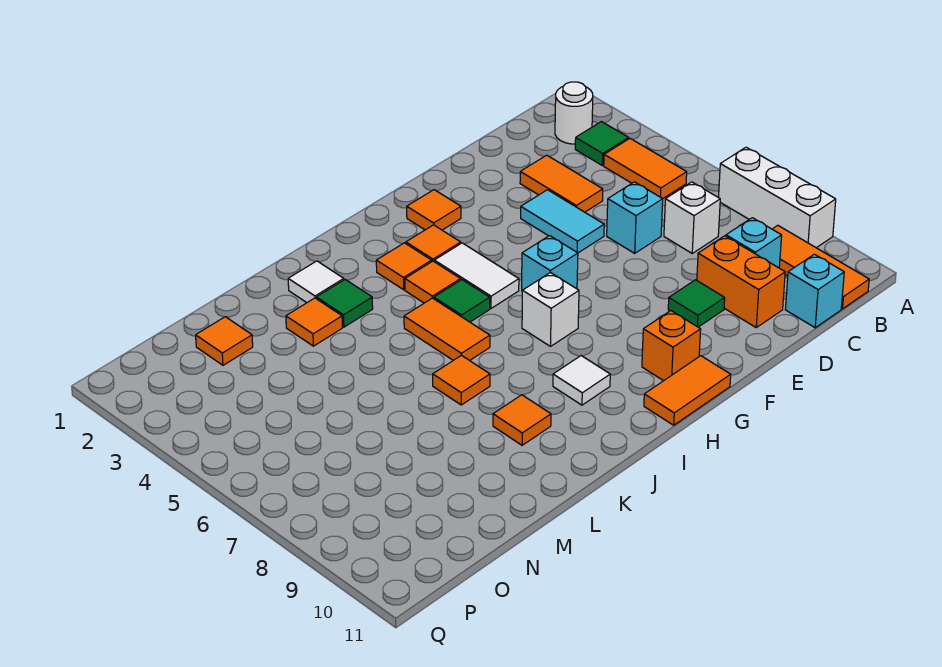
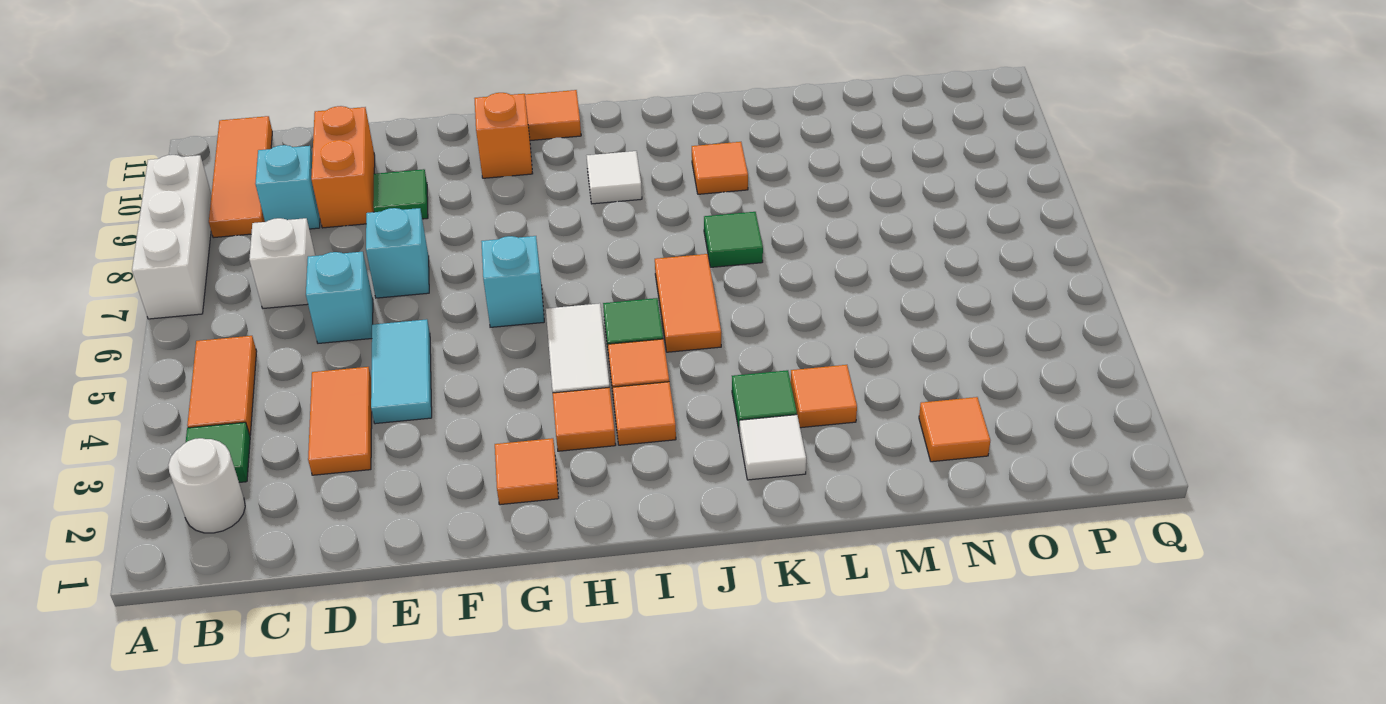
cyan 1x1 brick [785,254,844,328] -> cyan 1x1 brick moved to [366,208,429,298]
white 1x1 brick [522,272,579,346] -> none
orange 1x1 tile [433,355,490,405] -> green 1x1 tile [704,212,763,267]

